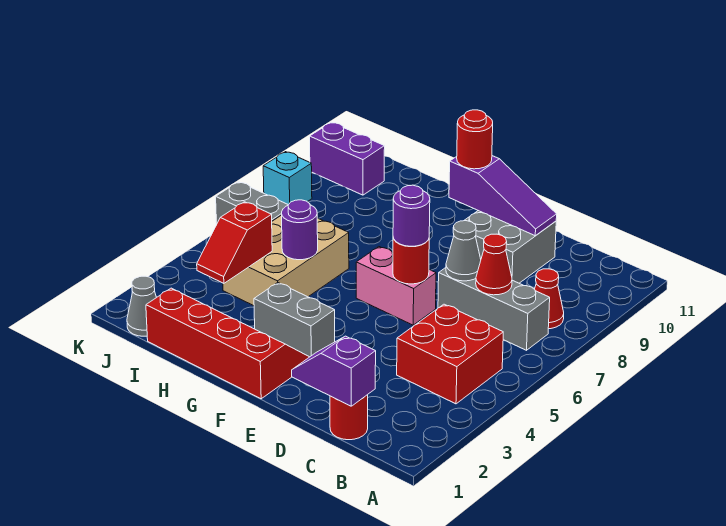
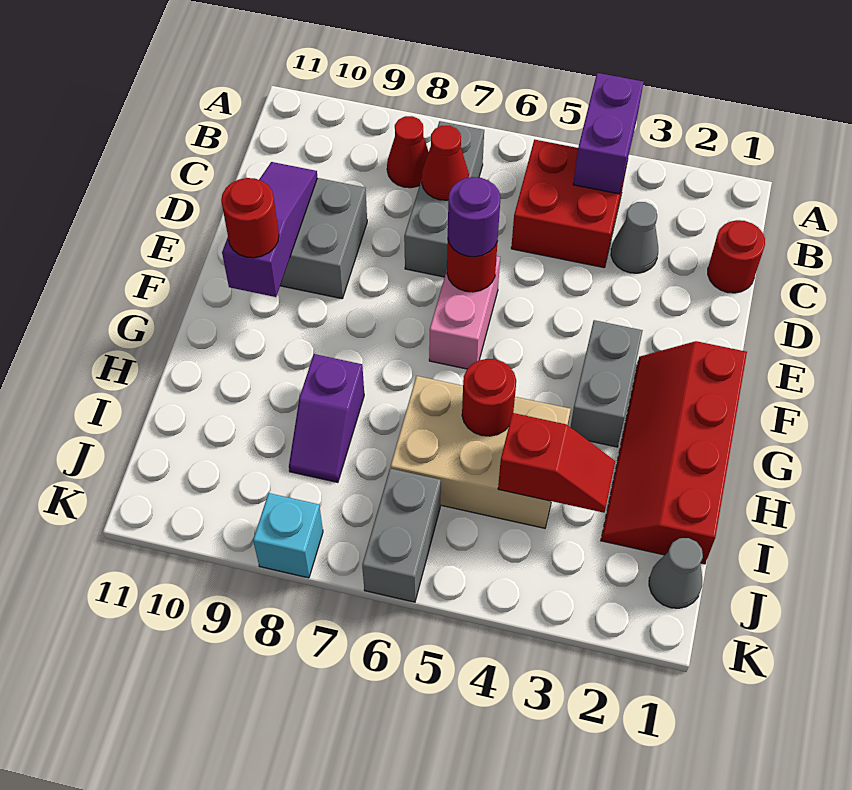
purple 1x2 slope [292,336,376,406] -> purple 1x2 slope moved to [289,354,364,482]
grey 1x1 cone [446,221,481,281] -> grey 1x1 cone moved to [611,202,658,273]
purple 1x1 round brick [282,200,318,260] -> red 1x1 round brick [462,359,516,436]
purple 1x2 brick [310,122,385,195] -> purple 1x2 brick moved to [573,73,644,194]

